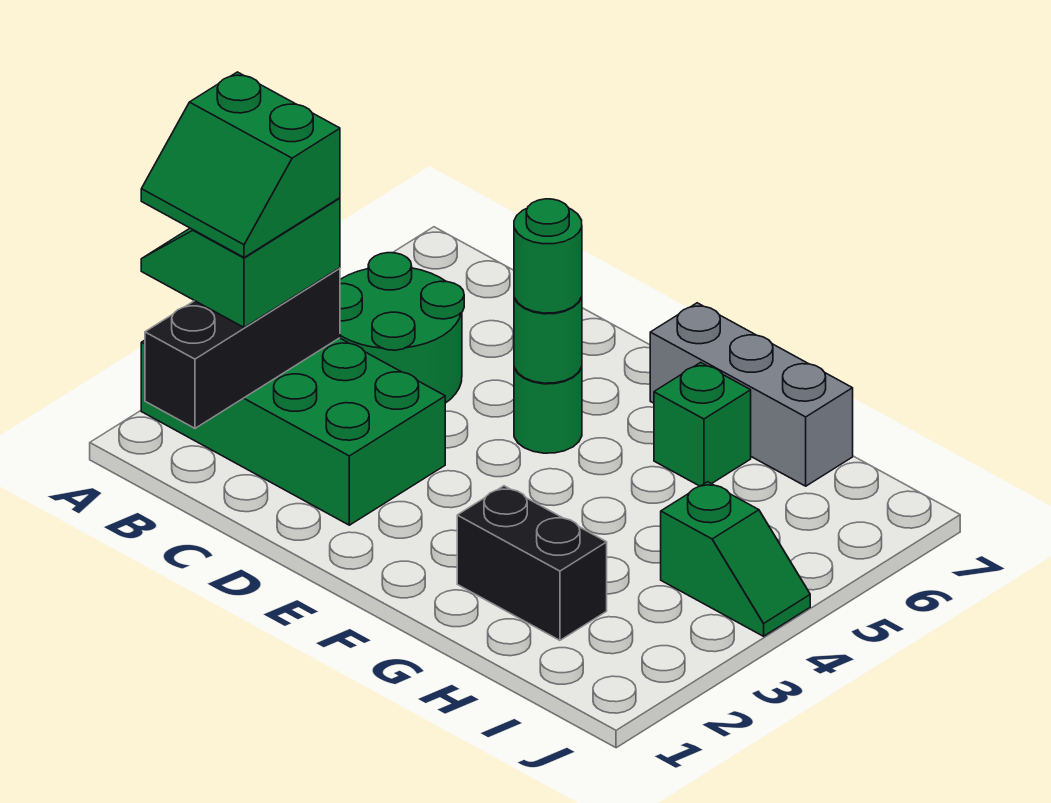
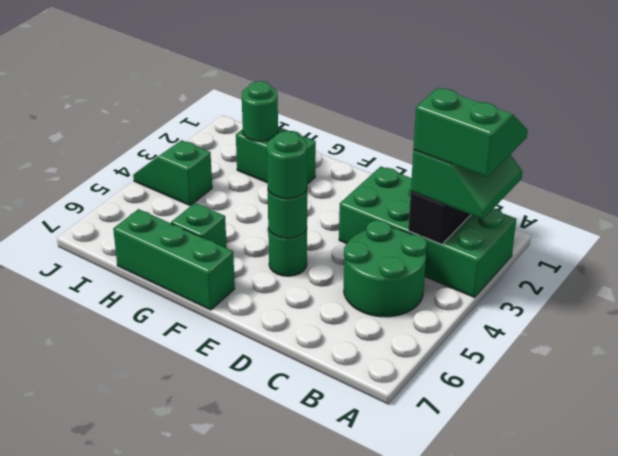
grey 1x3 brick [650,303,853,486] -> green 1x3 brick [113,209,235,310]
black 1x2 brick [457,486,607,640] -> green 1x2 brick [236,127,316,184]
none -> green 1x1 round brick [242,81,278,141]

